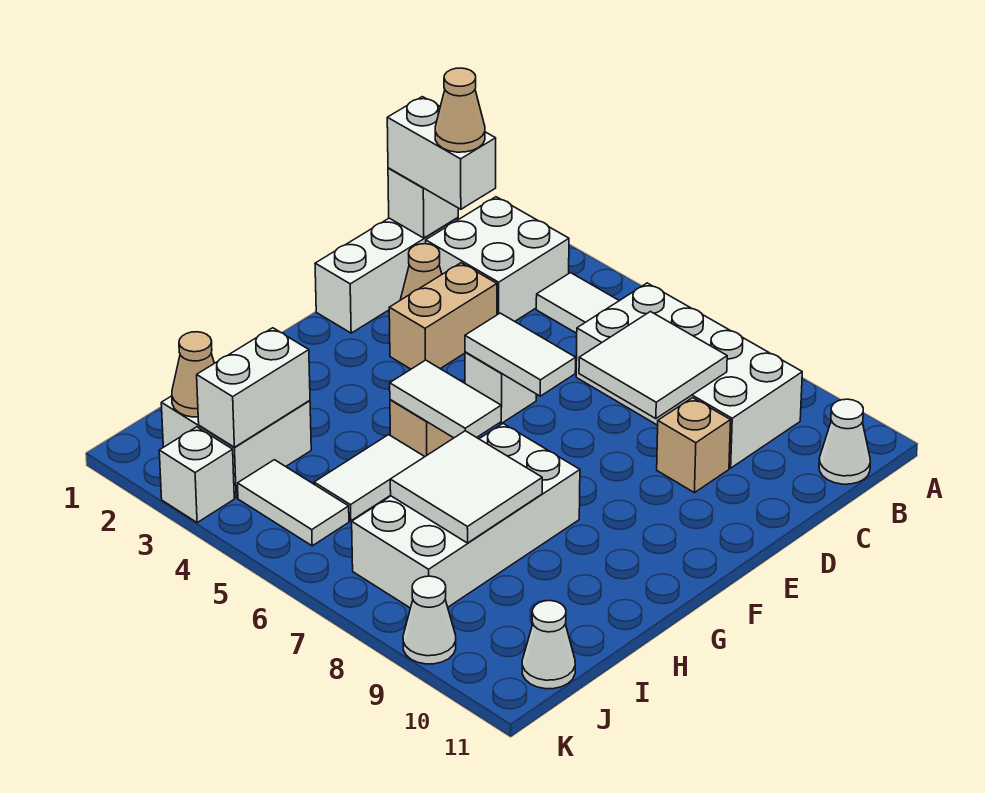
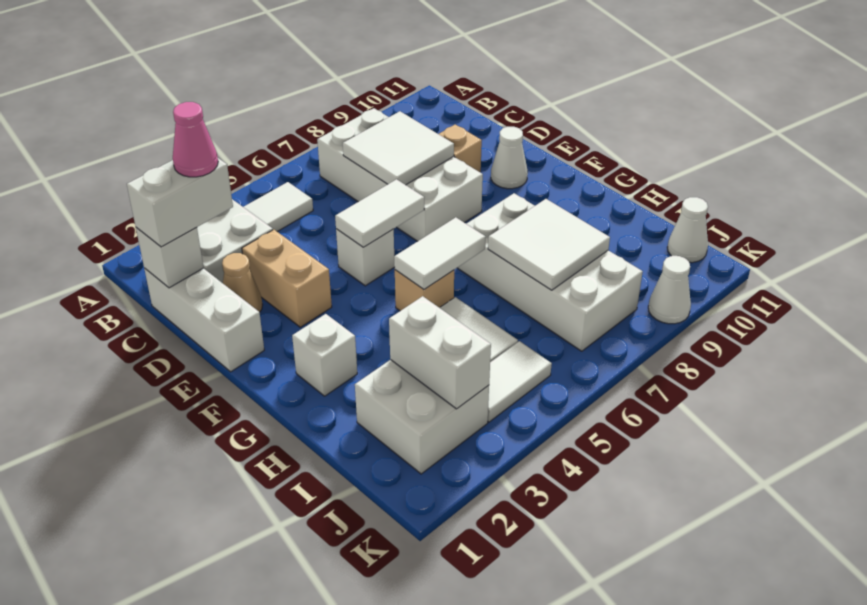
white 2x4 brick [576,283,802,468] -> white 2x4 brick turned to [317,108,483,241]
white 1x1 cone [819,399,870,484] -> white 1x1 cone moved to [491,127,528,189]
tan 1x1 cone [435,68,485,152] -> pink 1x1 cone [173,102,218,177]
tan 1x1 cone [172,332,214,417] -> none
white 1x1 brick [159,427,234,522] -> white 1x1 brick moved to [292,314,357,396]

